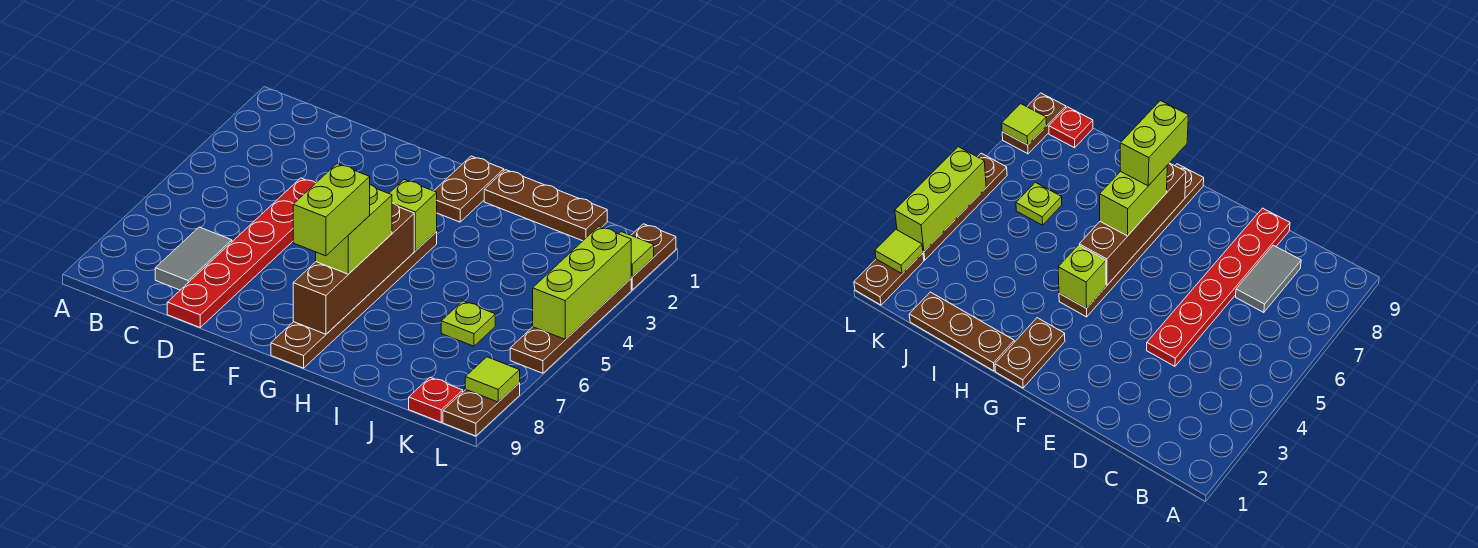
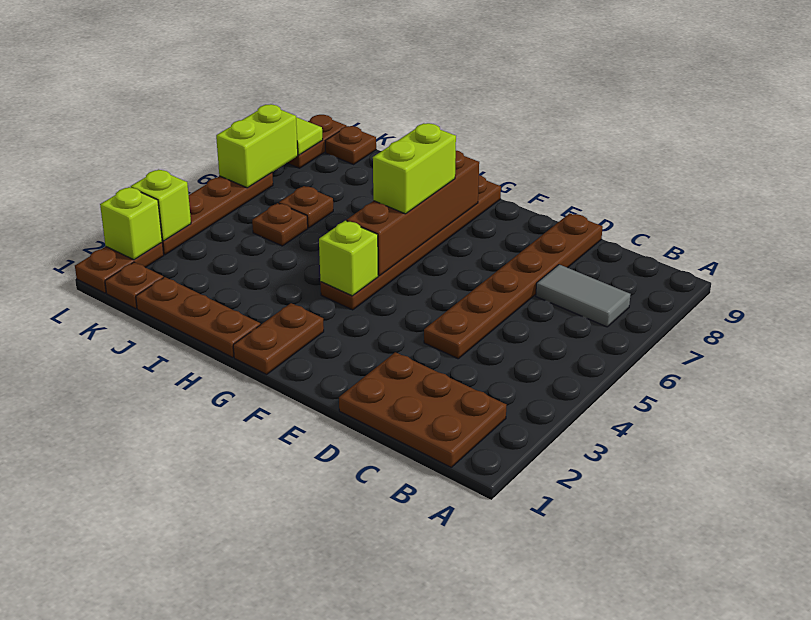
none -> brown 2x3 plate [339,352,506,467]
grey 1x2 tile [155,227,232,290] -> grey 1x2 tile turned to [536,264,631,327]
red 1x6 plate [167,178,315,327] -> brown 1x6 plate [424,213,603,359]
lime 1x2 brick [293,164,370,256] -> lime 1x2 brick moved to [216,104,298,188]
none -> brown 1x1 plate [252,203,308,246]
lime 1x1 plate [441,301,495,346] -> brown 1x1 plate [279,186,333,228]
none -> brown 1x1 plate [105,262,163,309]
red 1x1 plate [409,377,463,422] -> brown 1x1 plate [325,126,376,164]
lime 1x1 tile [619,232,654,277] -> lime 1x1 brick [100,187,162,260]
lime 1x3 brick [533,226,631,339] -> lime 1x1 brick [131,170,191,241]

